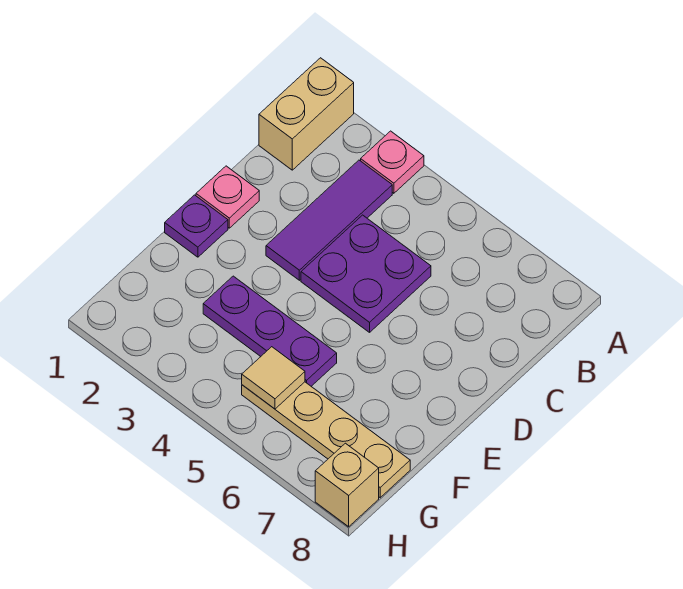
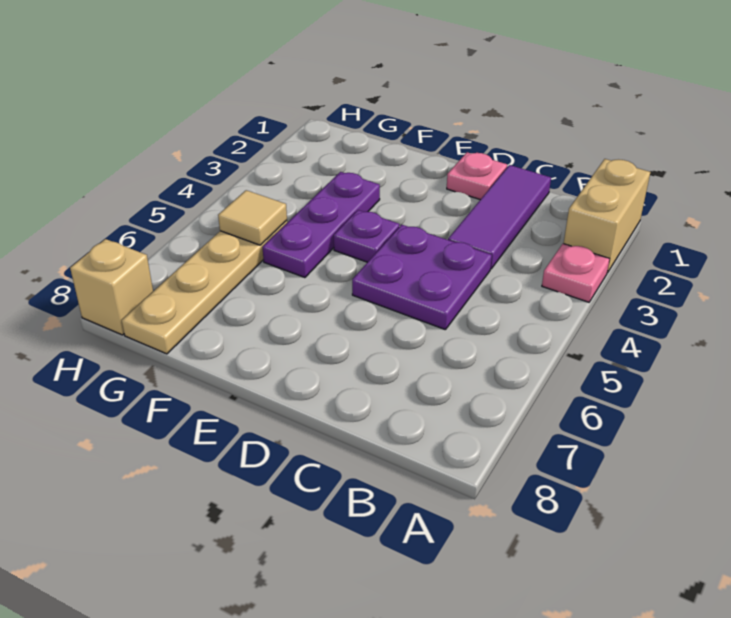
tan 1x2 brick [259,58,354,170] -> tan 1x2 brick turned to [564,159,650,273]
purple 1x3 tile [266,160,392,280] -> purple 1x3 tile turned to [448,165,551,269]
purple 1x1 plate [165,195,228,257] -> purple 1x1 plate moved to [334,210,400,262]

